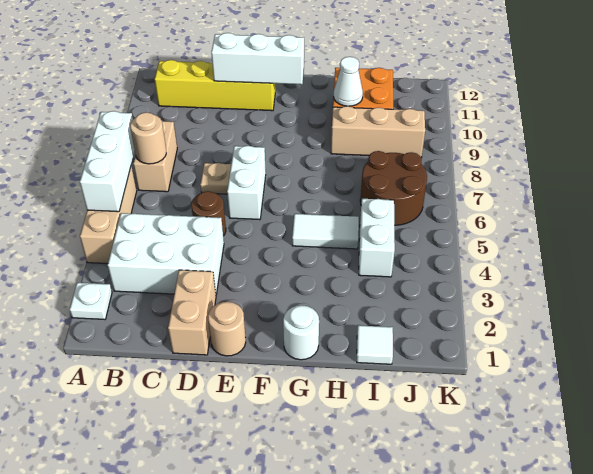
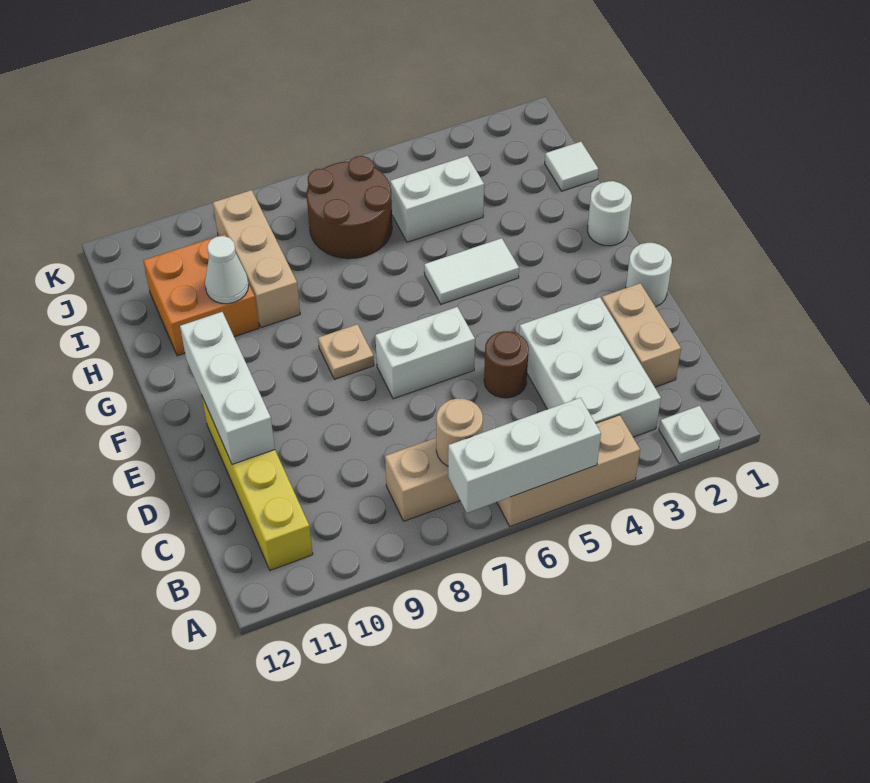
tan 1x2 brick [168,270,216,355] -> tan 1x2 brick turned to [602,283,681,387]
tan 1x1 plate [200,163,231,194] -> tan 1x1 plate moved to [318,324,374,379]
tan 1x1 round brick [208,302,246,356] -> white 1x1 round brick [626,243,672,307]
white 1x2 tile [292,214,359,249] -> white 1x2 tile turned to [424,238,519,304]

